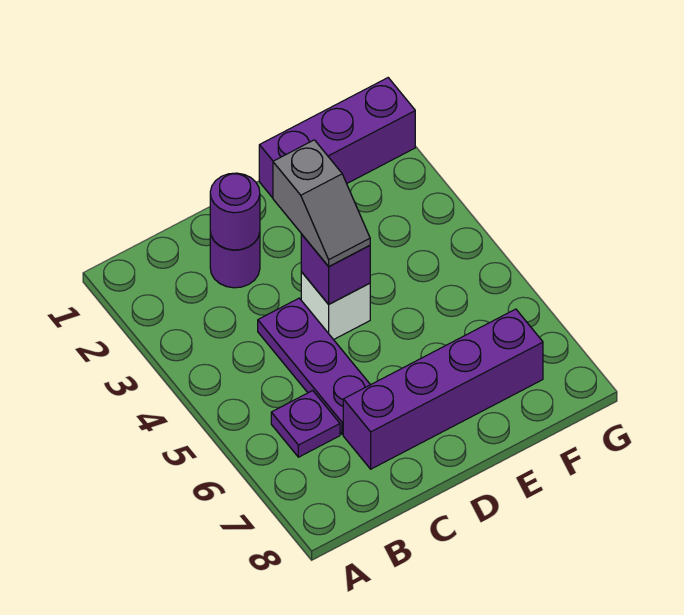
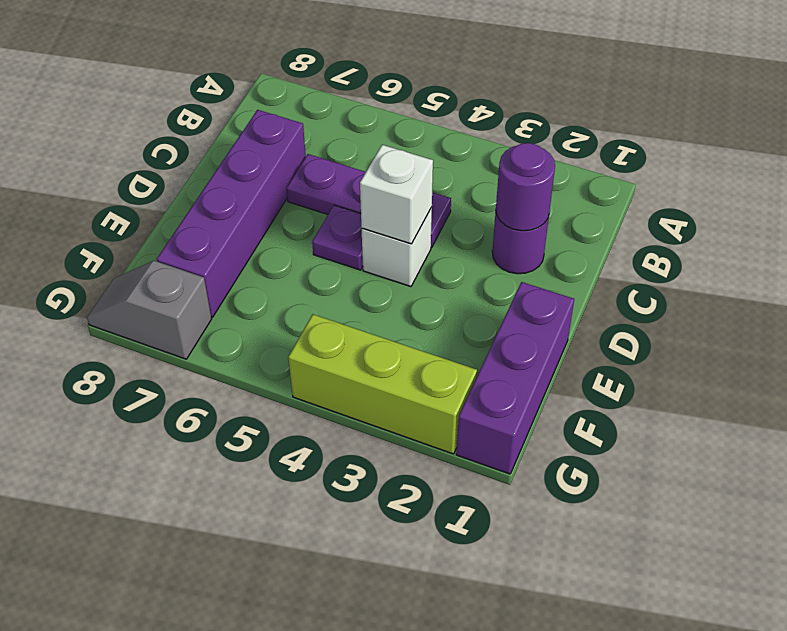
purple 1x1 plate [271,391,340,457] -> purple 1x1 plate moved to [312,205,363,270]
grey 1x2 slope [273,140,370,267] -> grey 1x2 slope moved to [87,261,212,359]
purple 1x1 brick [301,234,370,304] -> white 1x1 brick [360,145,433,244]
none -> lime 1x3 brick [288,314,477,454]

